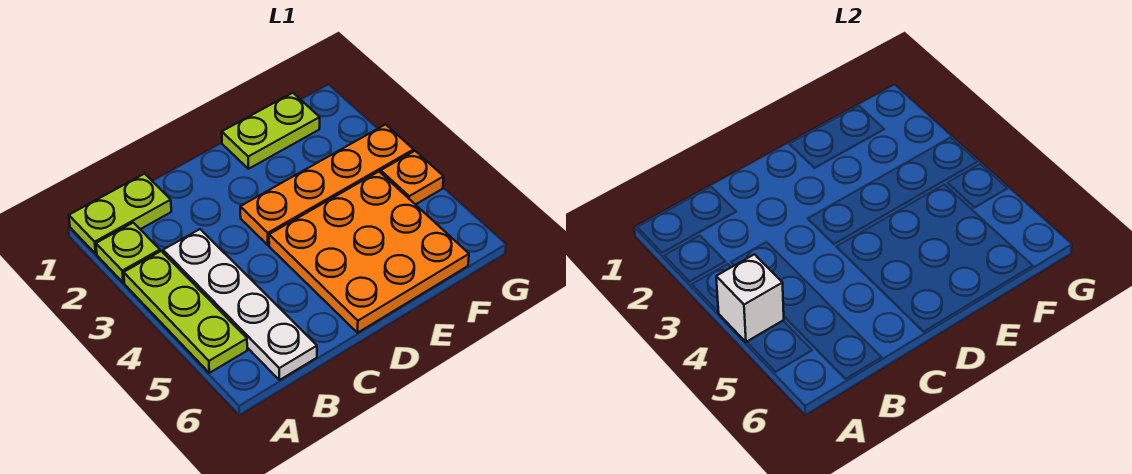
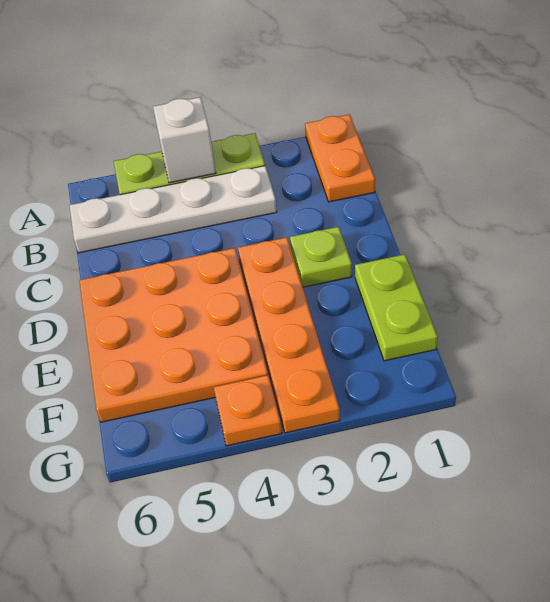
lime 1x2 plate [69,174,171,254] -> orange 1x2 plate [305,115,375,202]
lime 1x1 plate [96,223,160,283] -> lime 1x1 plate moved to [290,227,352,287]

